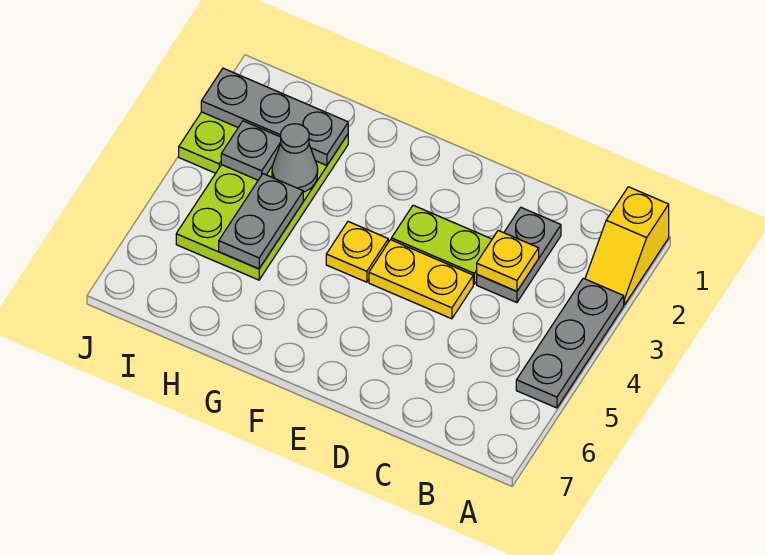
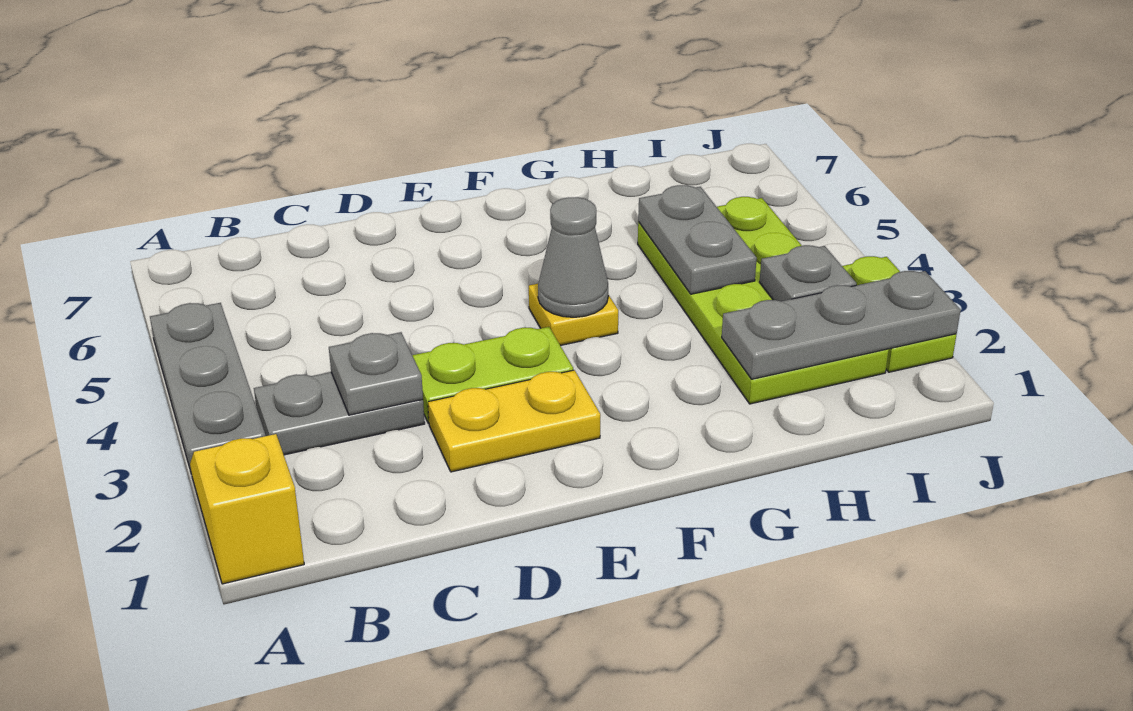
grey 1x2 plate [477,208,561,303] -> grey 1x2 plate turned to [254,372,425,455]
yellow 1x1 plate [477,231,539,291] -> grey 1x1 plate [329,332,423,415]
yellow 1x2 plate [369,240,473,319] -> yellow 1x2 plate moved to [428,370,600,472]
grey 1x1 cone [272,124,318,192] -> grey 1x1 cone moved to [538,197,608,317]

